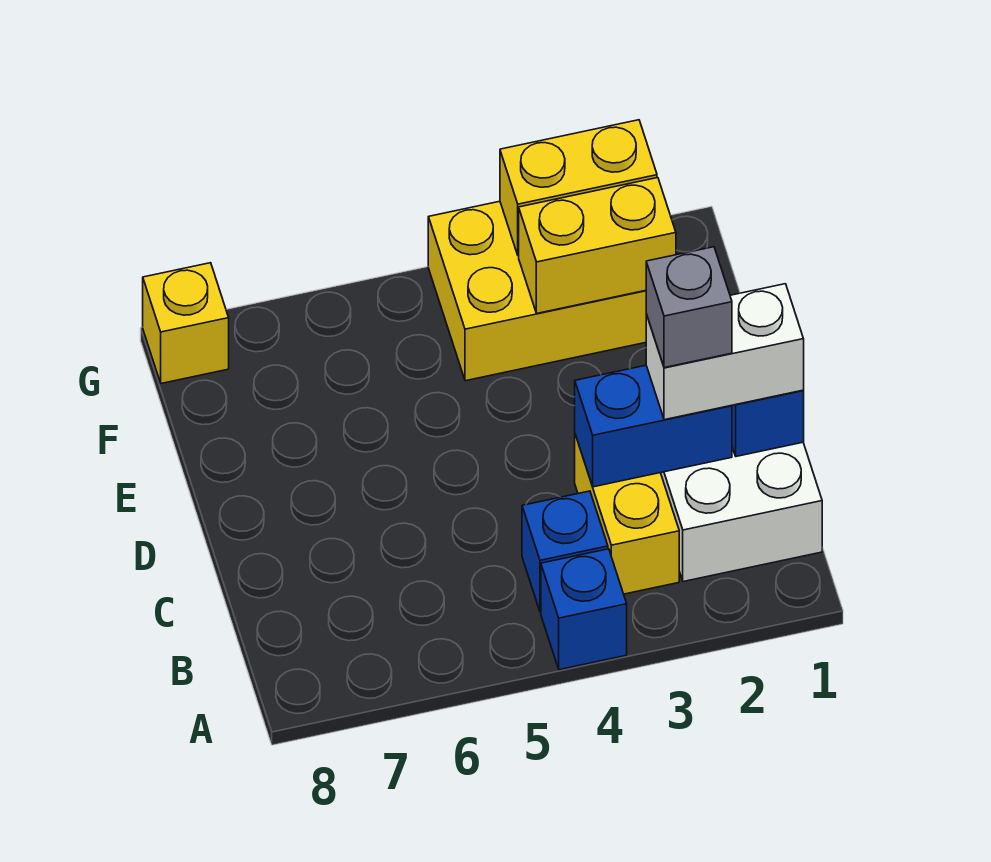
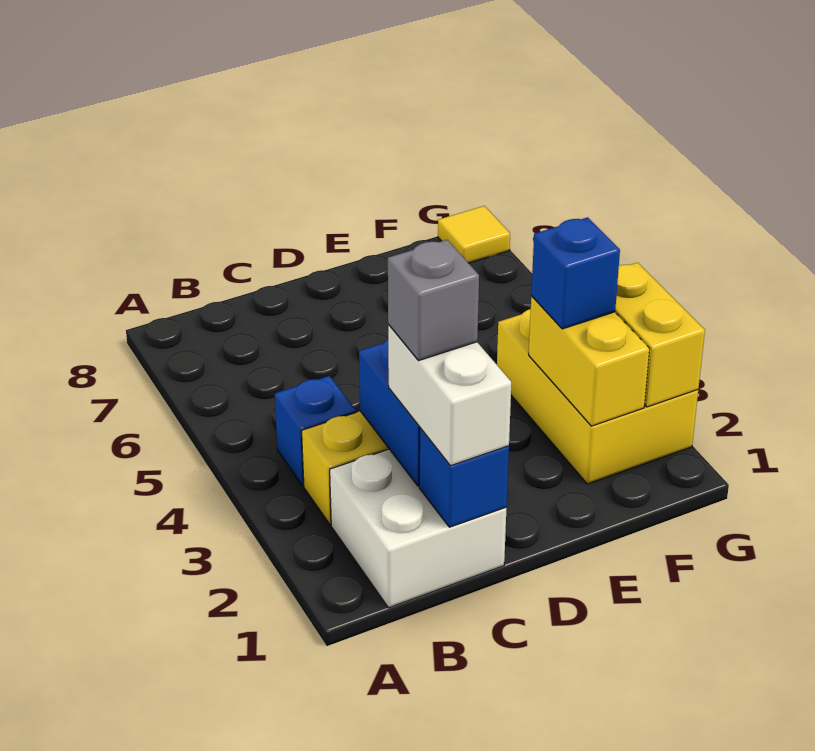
blue 1x1 brick [541,549,627,670] -> blue 1x1 brick moved to [531,217,620,329]
yellow 1x1 brick [143,263,229,383] -> yellow 1x1 tile [438,206,510,263]

